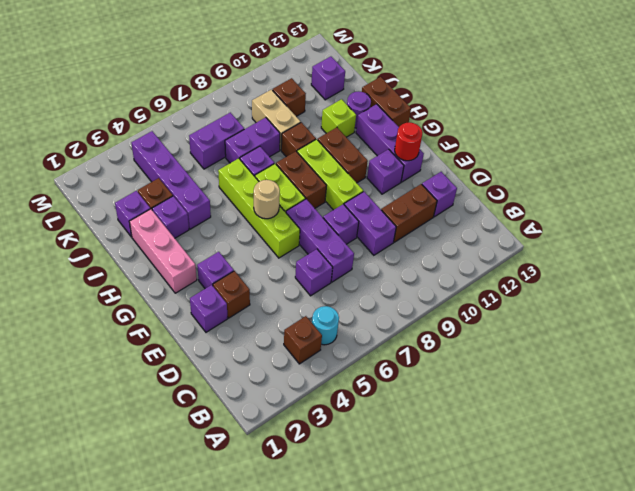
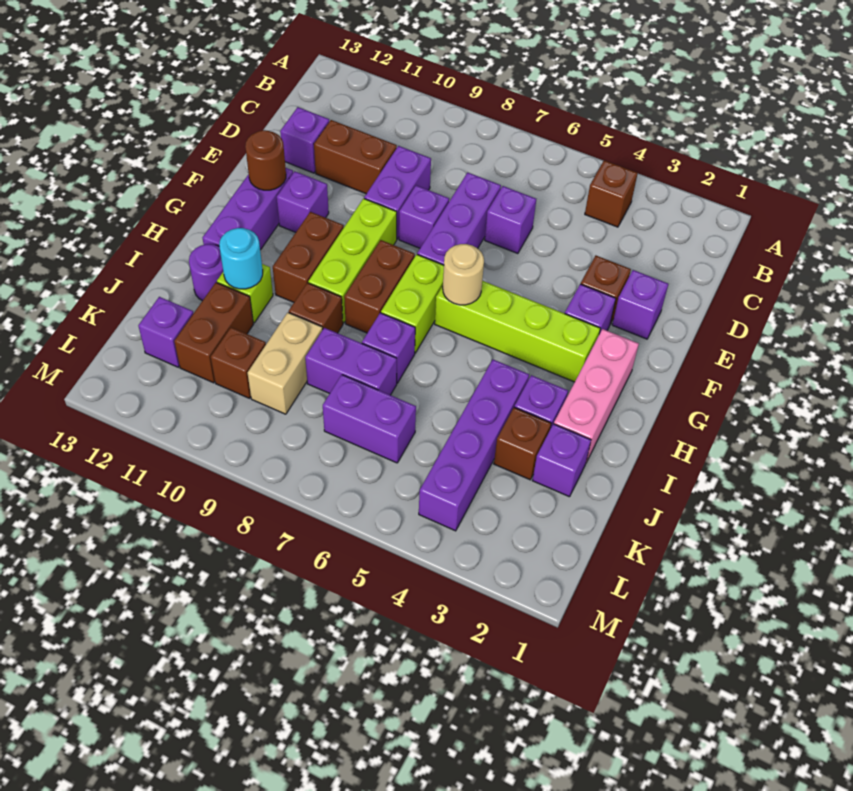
cyan 1x1 round brick [312,306,339,345] -> cyan 1x1 round brick moved to [219,228,263,289]
lime 1x4 brick [218,158,300,258] -> lime 1x4 brick turned to [435,281,600,382]
red 1x1 round brick [395,122,423,161] -> brown 1x1 round brick [245,130,286,190]
brown 1x2 brick [362,77,411,127] -> brown 1x2 brick moved to [174,282,253,383]

